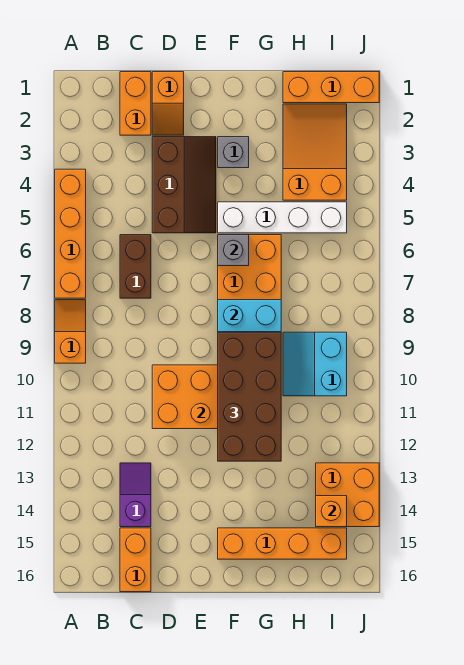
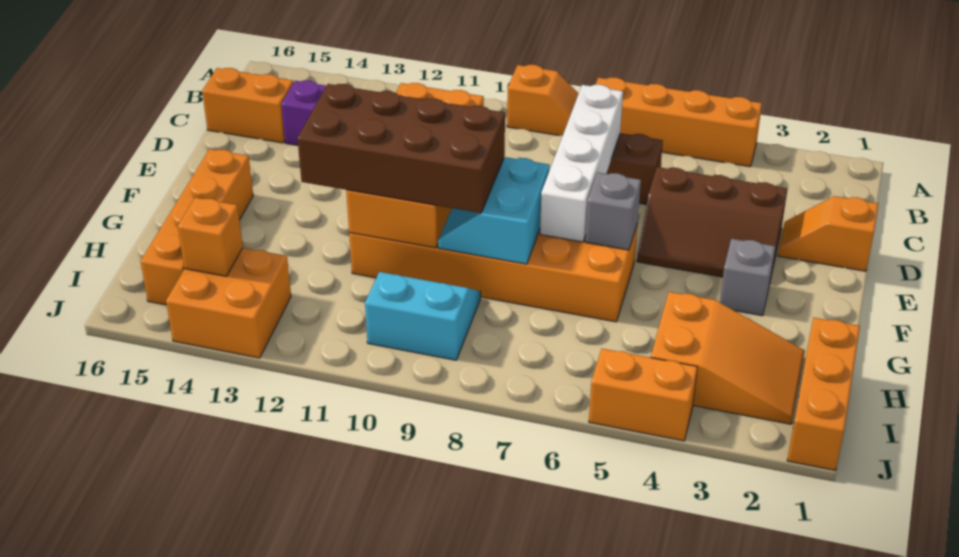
orange 1x2 brick [120,72,151,135] -> orange 1x2 brick moved to [589,349,697,441]
white 1x4 brick [218,202,347,233] -> white 1x4 brick moved to [540,85,623,242]

